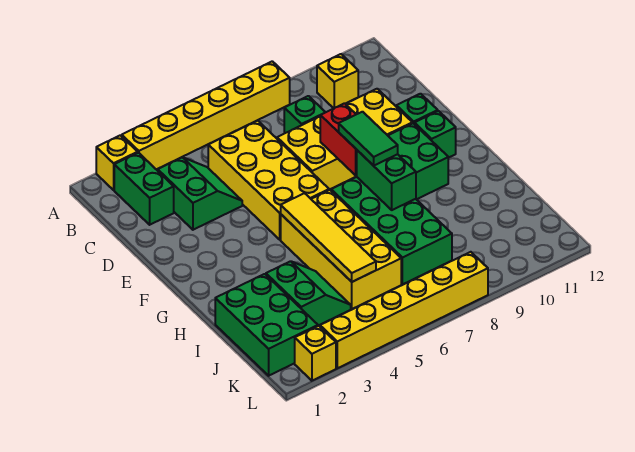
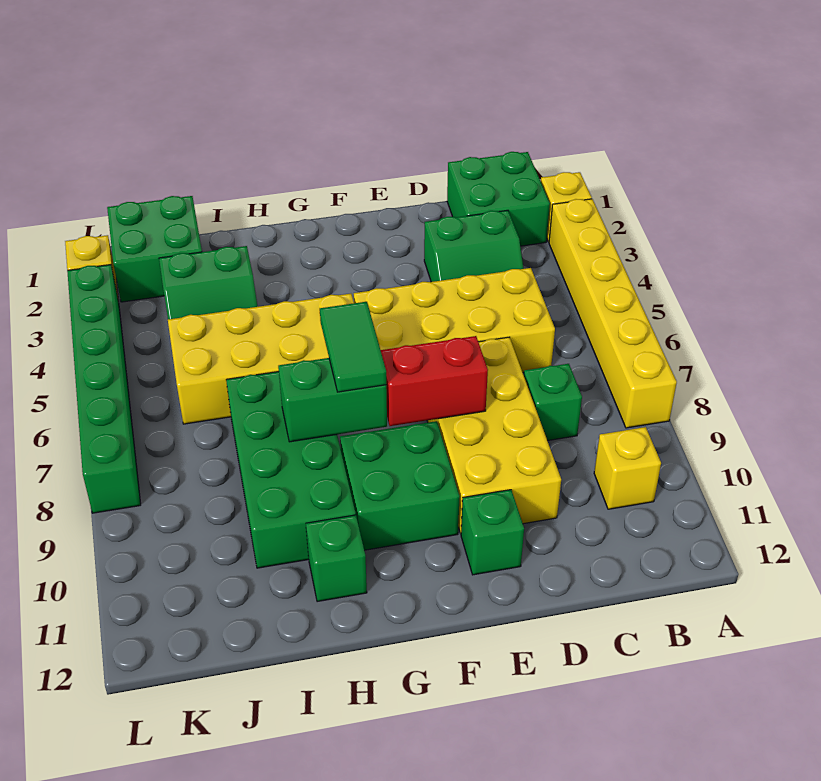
green 1x2 brick [114,153,174,225] -> green 2x2 brick [447,152,550,246]
green 1x2 tile [339,112,398,166] -> green 1x2 tile turned to [320,302,386,392]
green 1x1 brick [415,111,456,158] -> green 1x1 brick moved to [306,515,367,602]
yellow 1x4 tile [281,193,376,282] -> none
green 2x4 brick [331,177,452,284] -> green 2x4 brick turned to [226,372,356,568]
green 2x3 brick [215,274,318,376] -> green 2x2 brick [107,196,202,302]
yellow 1x6 brick [320,252,488,368] -> green 1x6 brick [67,265,141,513]

